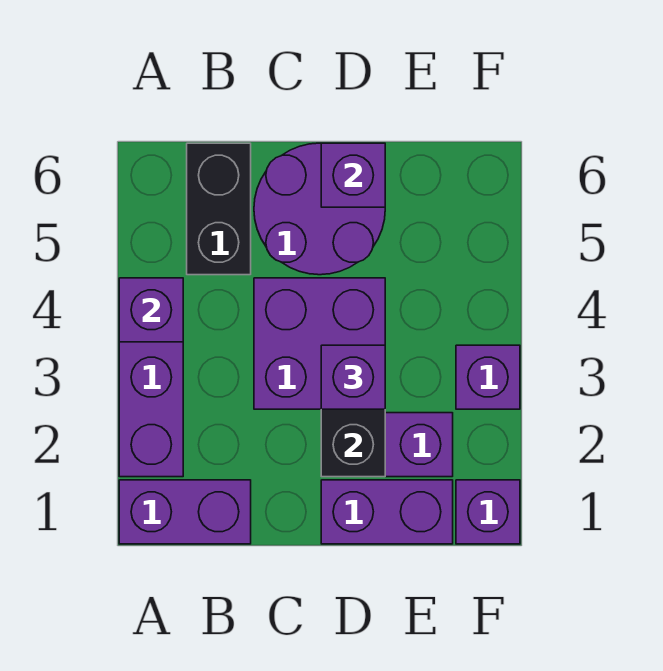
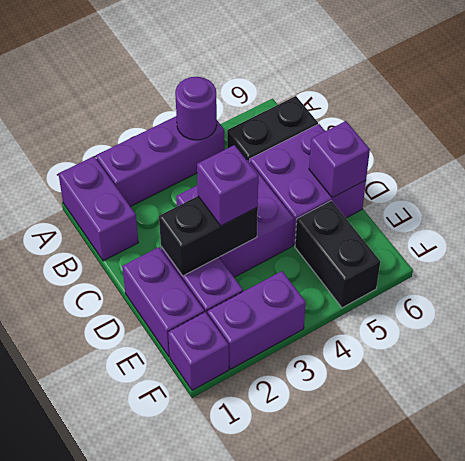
purple 1x1 brick [119,278,183,342] -> purple 1x1 round brick [175,77,217,140]
purple 2x2 round brick [254,143,385,275] -> purple 2x2 brick [250,124,366,245]
none -> black 1x2 brick [295,201,380,308]
purple 1x1 brick [456,345,520,409] -> purple 1x2 brick [207,271,306,369]

